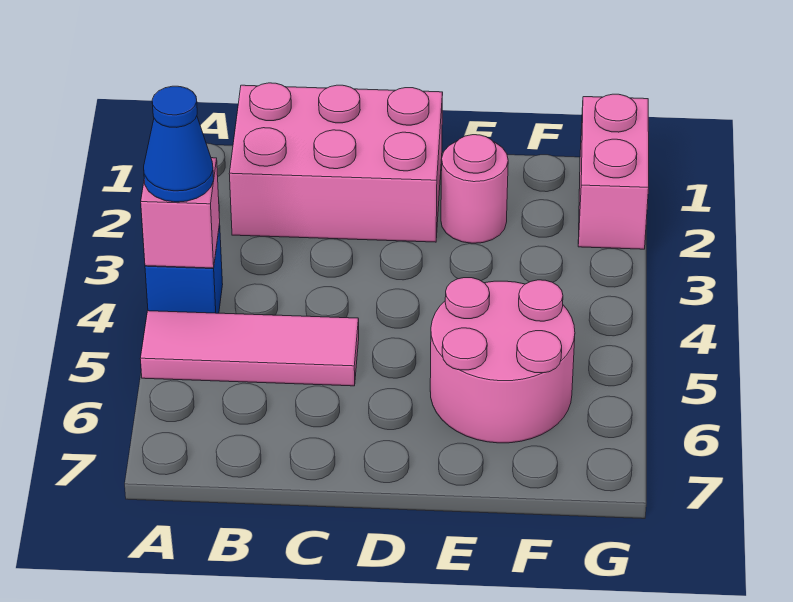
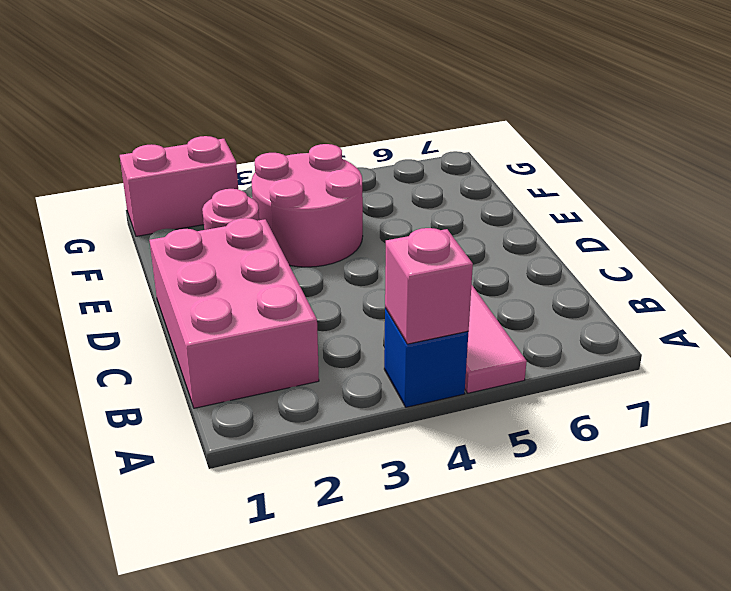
blue 1x1 cone [144,86,214,202] -> none
pink 2x2 round brick [430,278,575,443] -> pink 2x2 round brick moved to [251,144,363,267]

